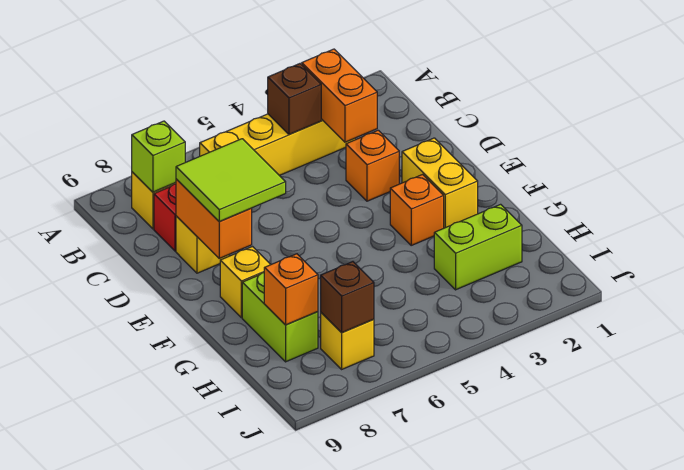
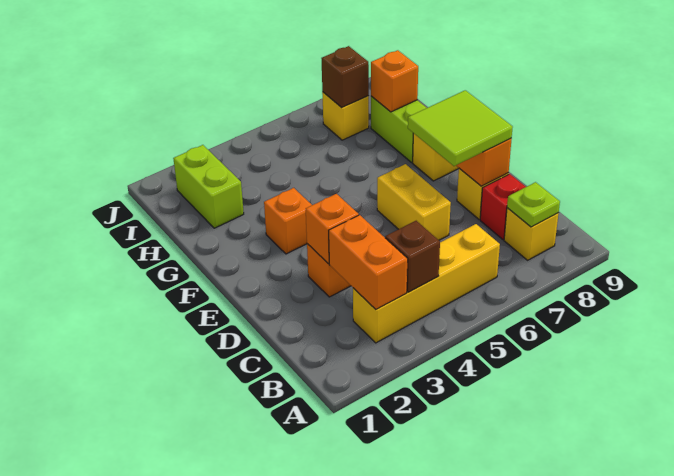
lime 1x1 brick [132,121,185,192] -> lime 1x1 plate [507,182,560,227]
none -> orange 1x1 brick [306,194,359,264]
yellow 1x2 brick [402,138,478,228] -> yellow 1x2 brick moved to [377,164,451,240]
lime 1x2 brick [434,204,522,290] -> lime 1x2 brick turned to [173,145,244,228]

